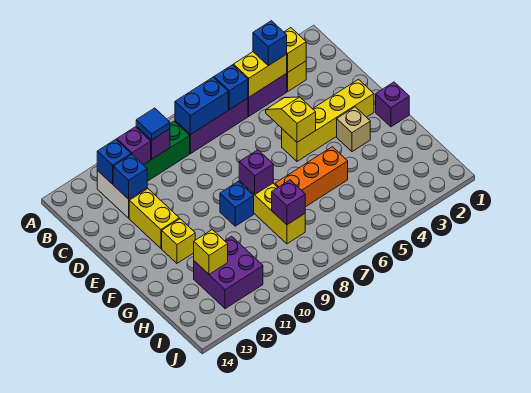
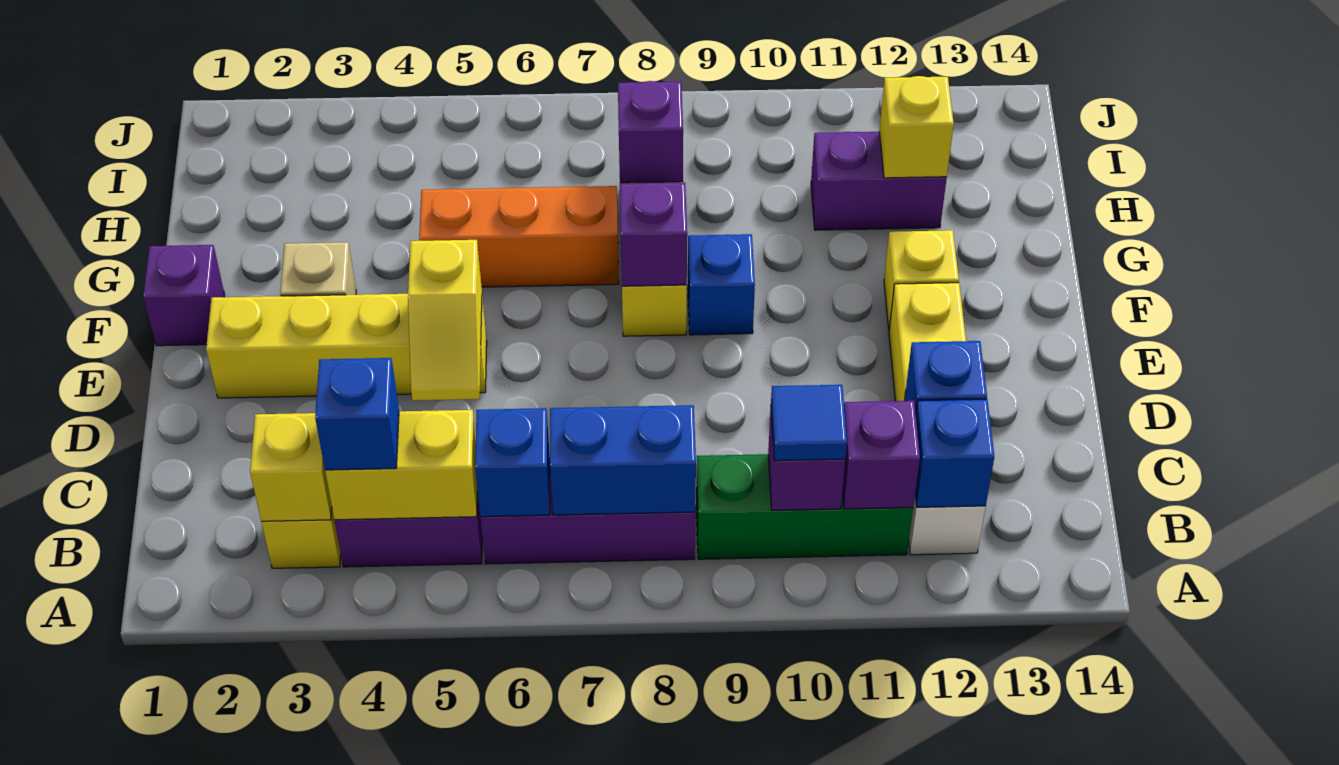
purple 2x2 brick [194,236,263,309] -> purple 1x2 brick [811,132,947,230]

